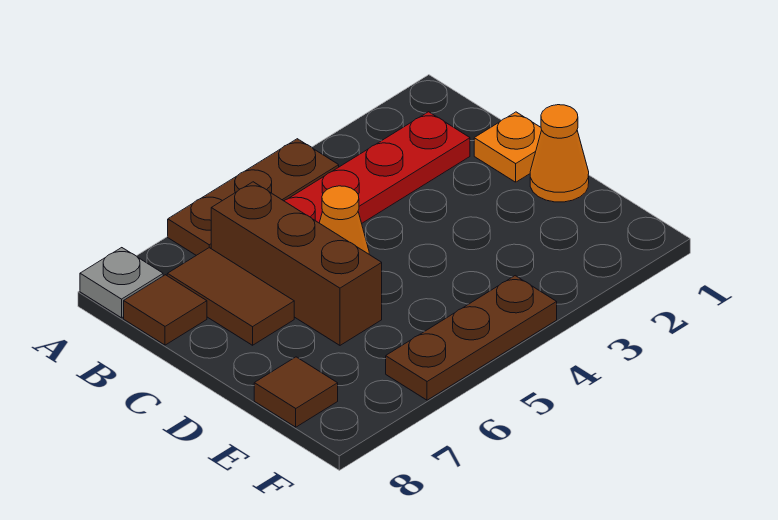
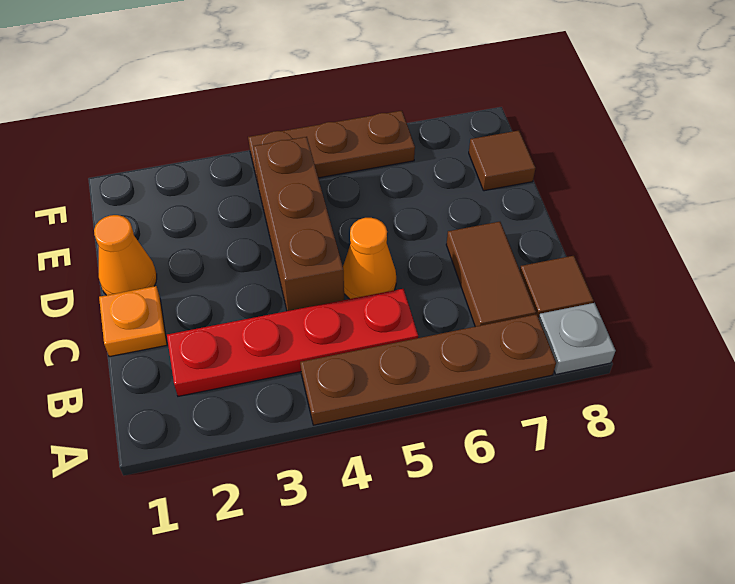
brown 1x3 plate [168,139,339,255] -> brown 1x4 plate [300,314,556,425]
brown 1x3 brick [211,182,382,345] -> brown 1x3 brick moved to [253,137,344,311]

